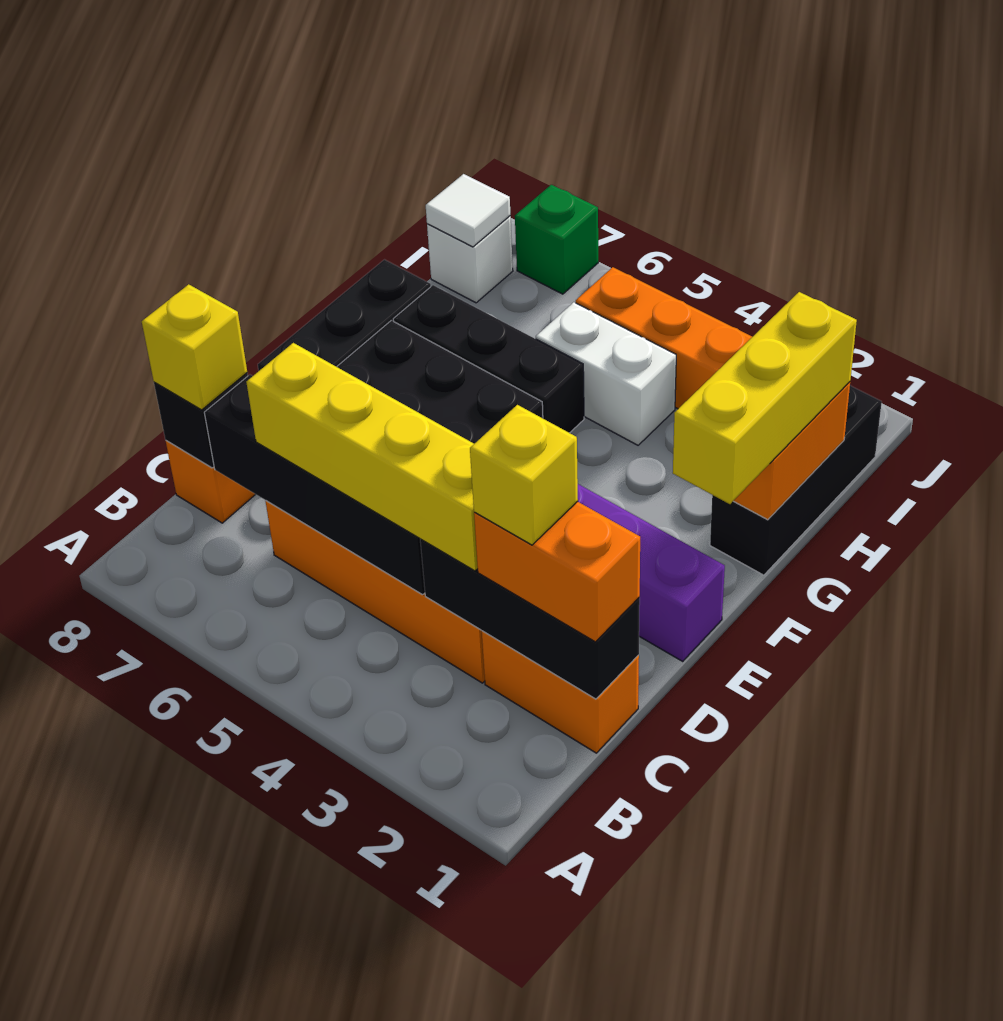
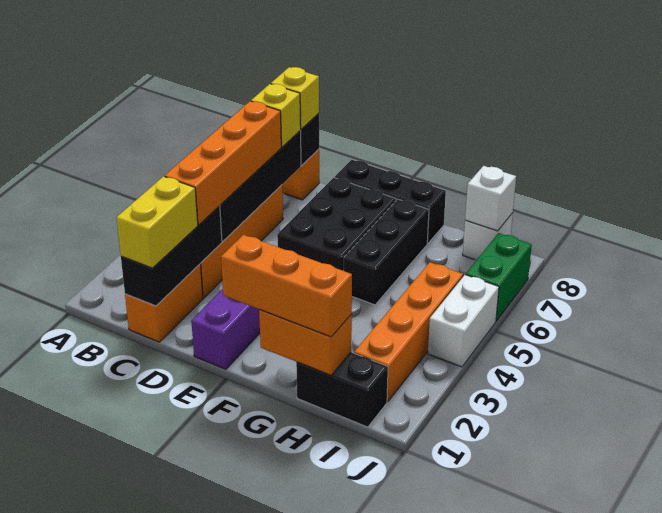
orange 1x2 brick [474,501,640,642] -> yellow 1x2 brick [116,176,198,268]
yellow 1x1 brick [470,405,578,545] -> yellow 1x1 brick moved to [251,84,301,147]
yellow 1x4 brick [246,343,478,571] -> orange 1x4 brick [165,101,281,225]
yellow 1x3 brick [673,292,857,504] -> orange 1x3 brick [221,235,352,337]
black 1x3 brick [710,385,882,575] -> black 1x2 brick [296,352,388,427]
white 1x2 brick [536,302,676,445] -> white 1x2 brick moved to [428,275,499,367]
white 1x1 tile [426,174,510,247] -> white 1x1 brick [465,166,516,231]
green 1x1 brick [515,185,598,294] -> green 1x2 brick [466,233,532,321]

